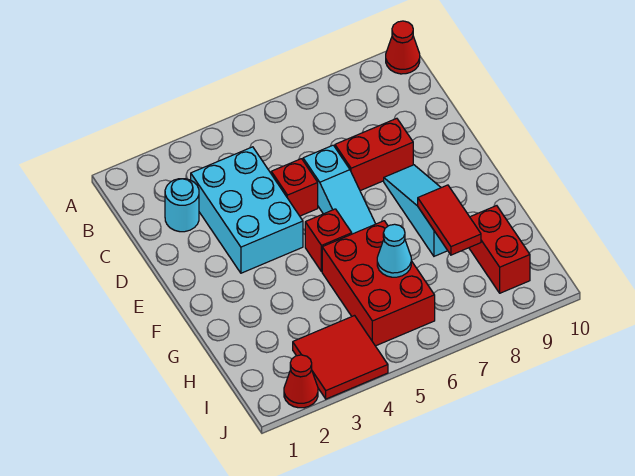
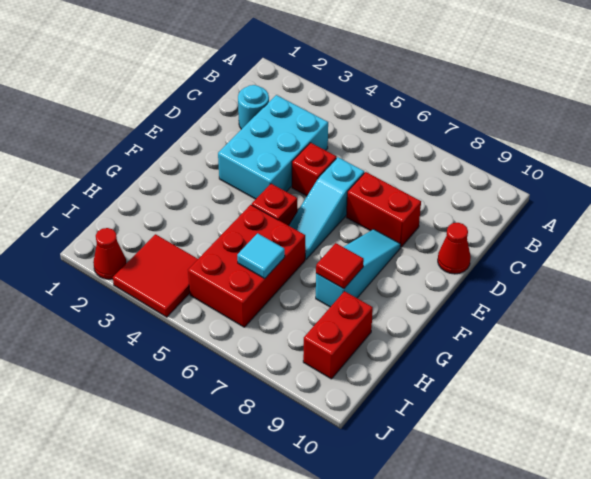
red 1x1 cone [386,21,420,74] -> red 1x1 cone moved to [438,223,471,274]
red 1x2 tile [418,185,481,255] -> red 1x1 tile [316,243,364,289]
cyan 1x1 cone [377,224,411,277] -> cyan 1x1 tile [237,233,285,278]

